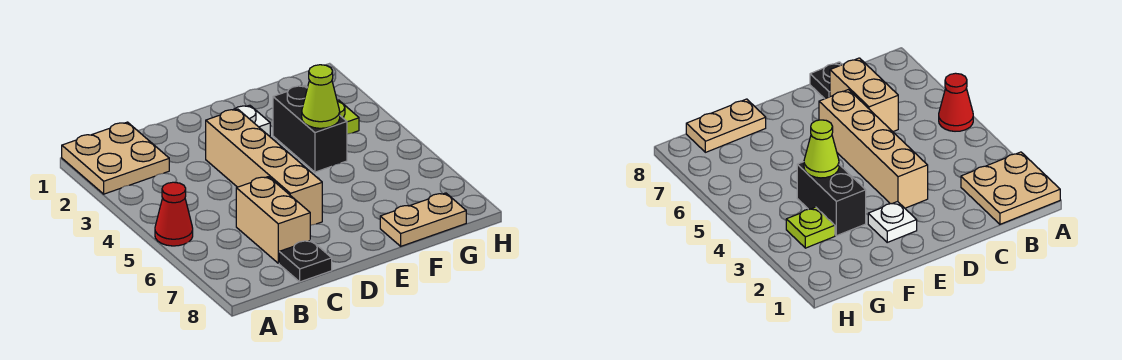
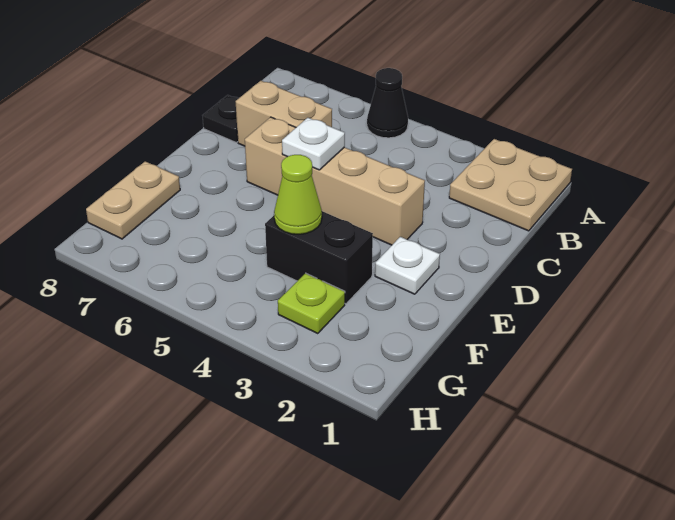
red 1x1 cone [155,182,193,246] -> black 1x1 cone [367,68,408,138]
none -> white 1x1 plate [282,118,345,170]

